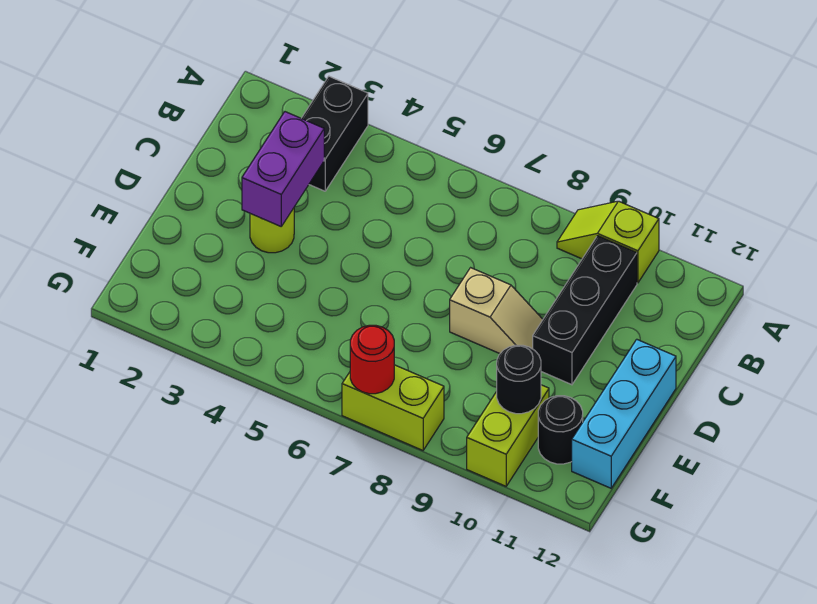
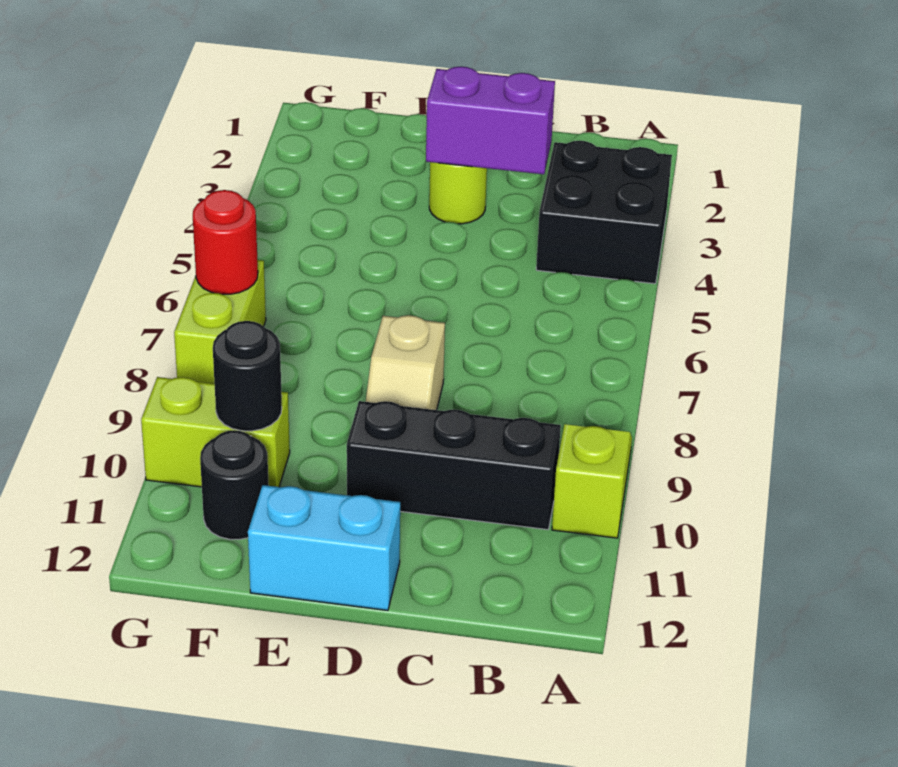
black 1x2 brick [301,76,368,191] -> black 2x2 brick [536,141,672,284]
cyan 1x3 brick [572,339,676,488] -> cyan 1x2 brick [248,485,400,610]

